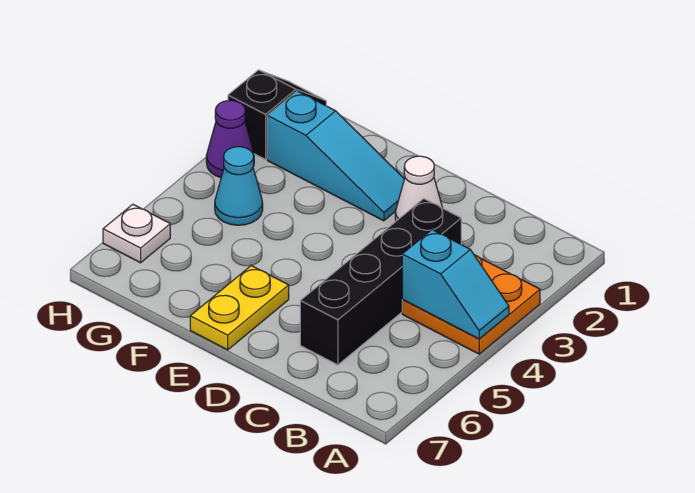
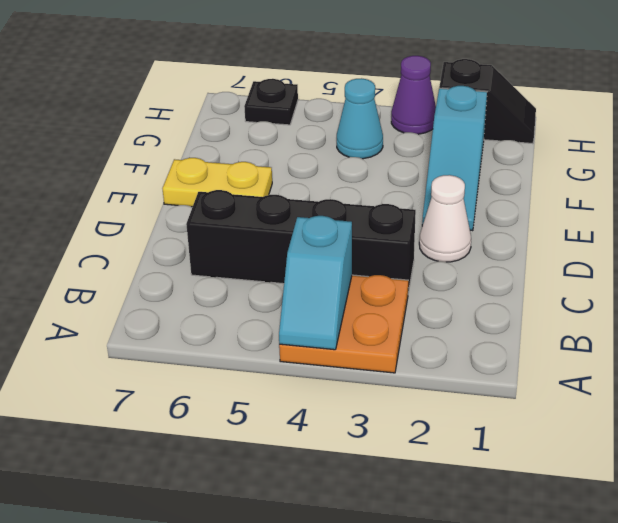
white 1x1 plate [103,204,170,263] -> black 1x1 plate [244,79,298,125]

